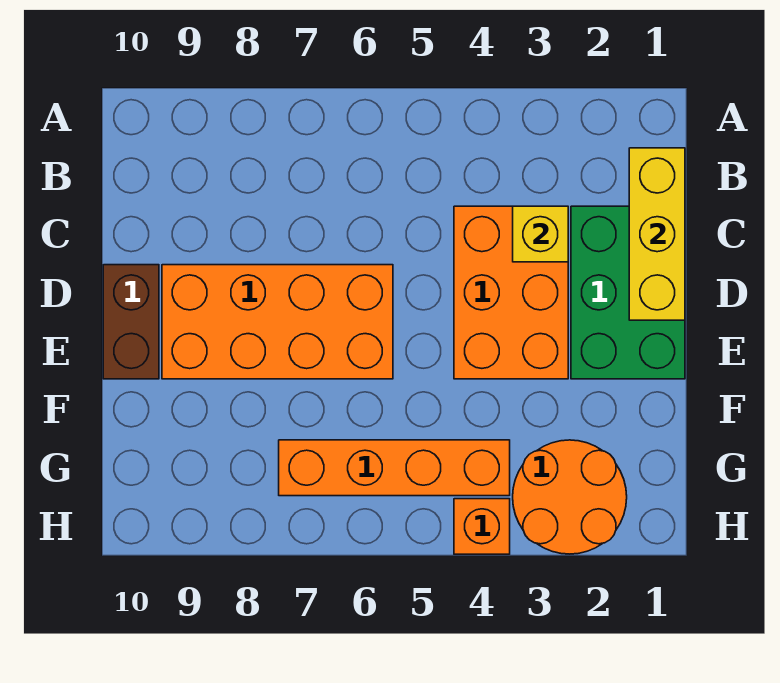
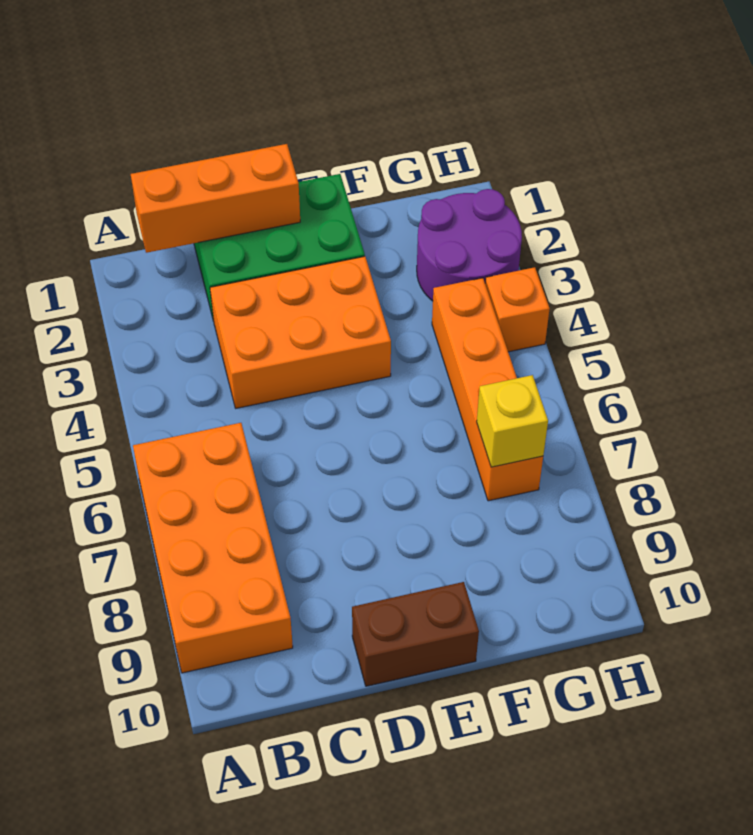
yellow 1x3 brick [629,148,685,320] -> orange 1x3 brick [131,144,300,253]
yellow 1x1 brick [513,206,568,262] -> yellow 1x1 brick moved to [477,375,548,467]
orange 2x4 brick [162,265,393,379] -> orange 2x4 brick moved to [133,423,293,673]
orange 2x2 round brick [513,440,627,554] -> purple 2x2 round brick [417,189,522,301]

